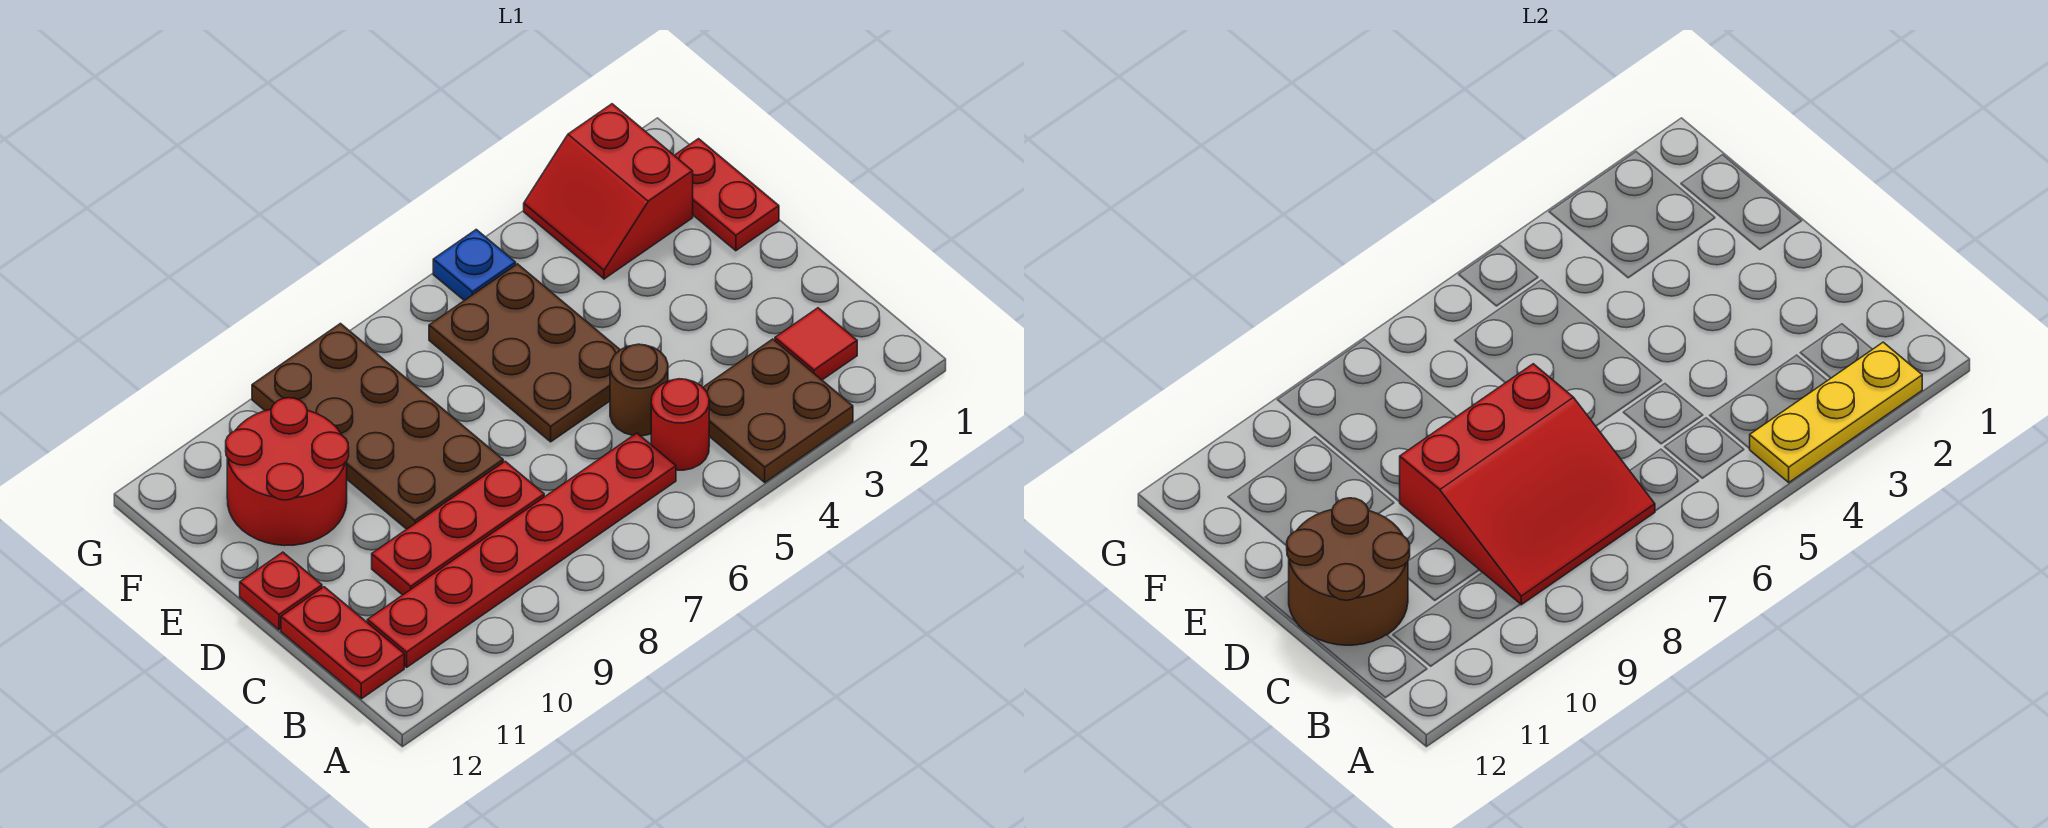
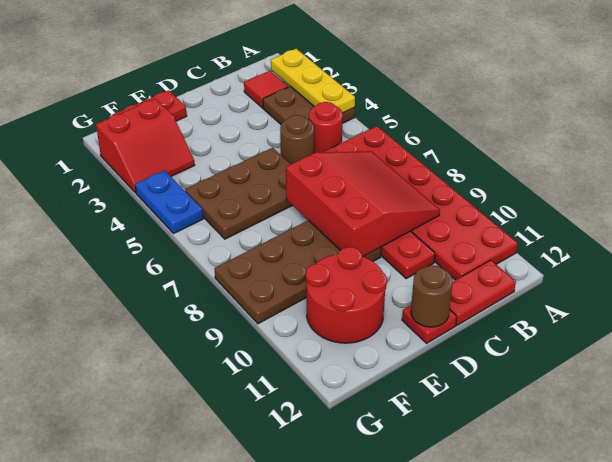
red 1x6 plate [367,433,676,667] -> red 2x6 plate [324,126,518,280]
brown 2x2 round brick [1287,498,1410,645] -> brown 1x1 round brick [411,265,453,327]
blue 1x1 plate [433,230,516,300] -> blue 1x2 plate [135,170,203,234]

